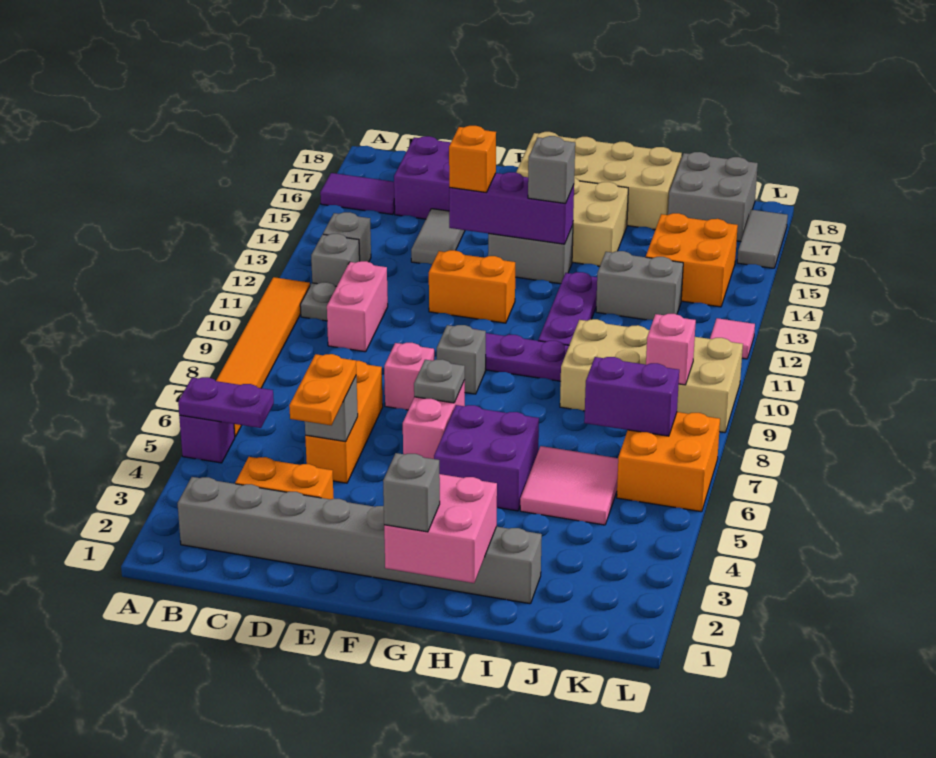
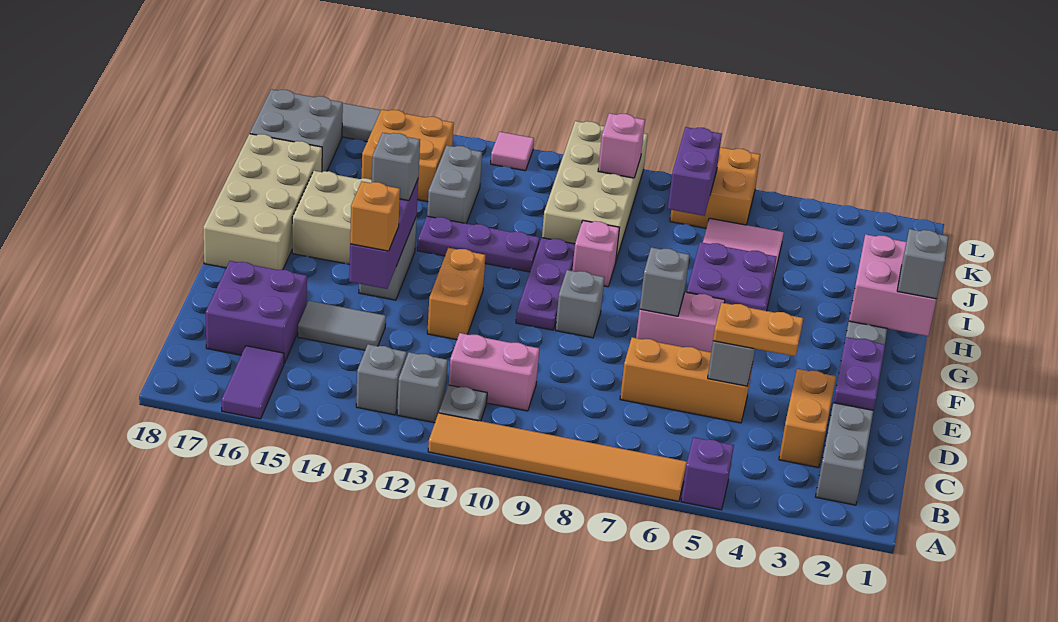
purple 1x2 plate [178,377,274,428] -> purple 1x2 plate moved to [833,337,885,410]
pink 1x1 brick [384,343,434,410] -> pink 1x1 brick moved to [572,221,620,287]
grey 1x1 plate [414,359,465,403] -> grey 1x1 brick [640,247,690,316]

